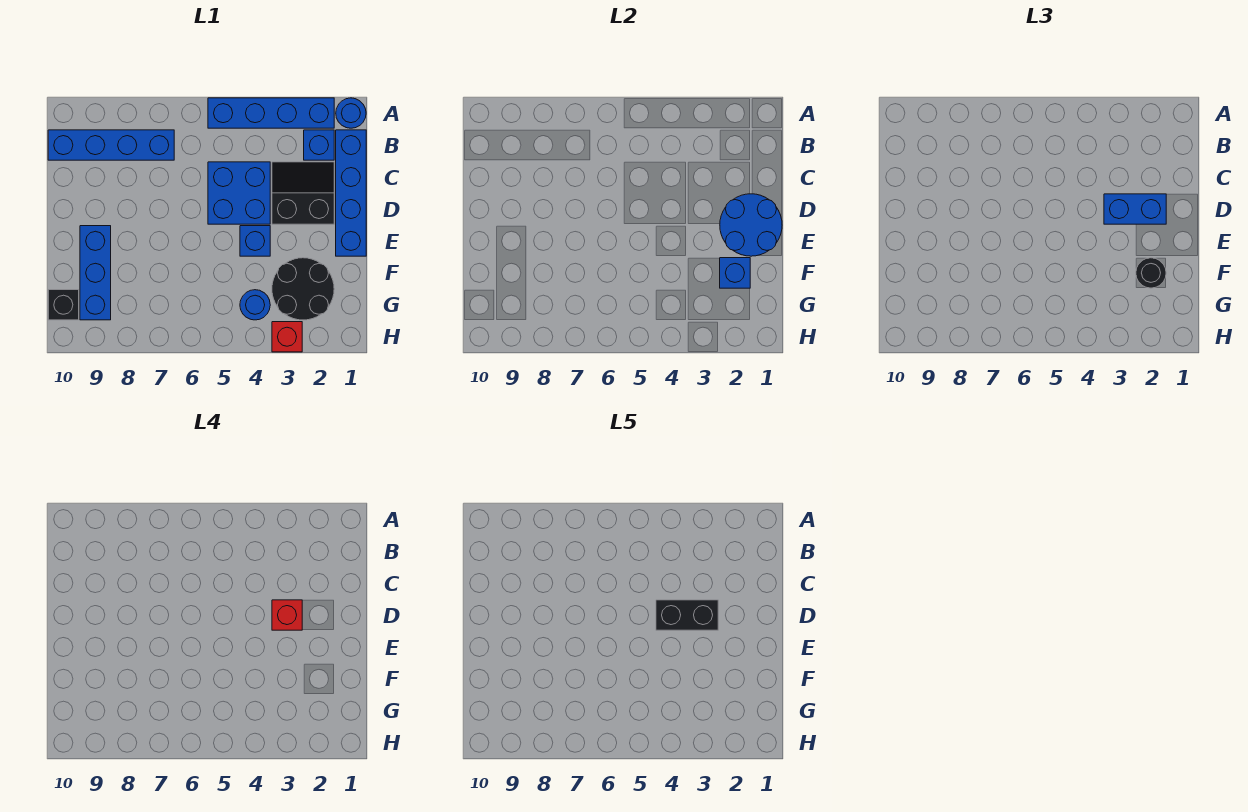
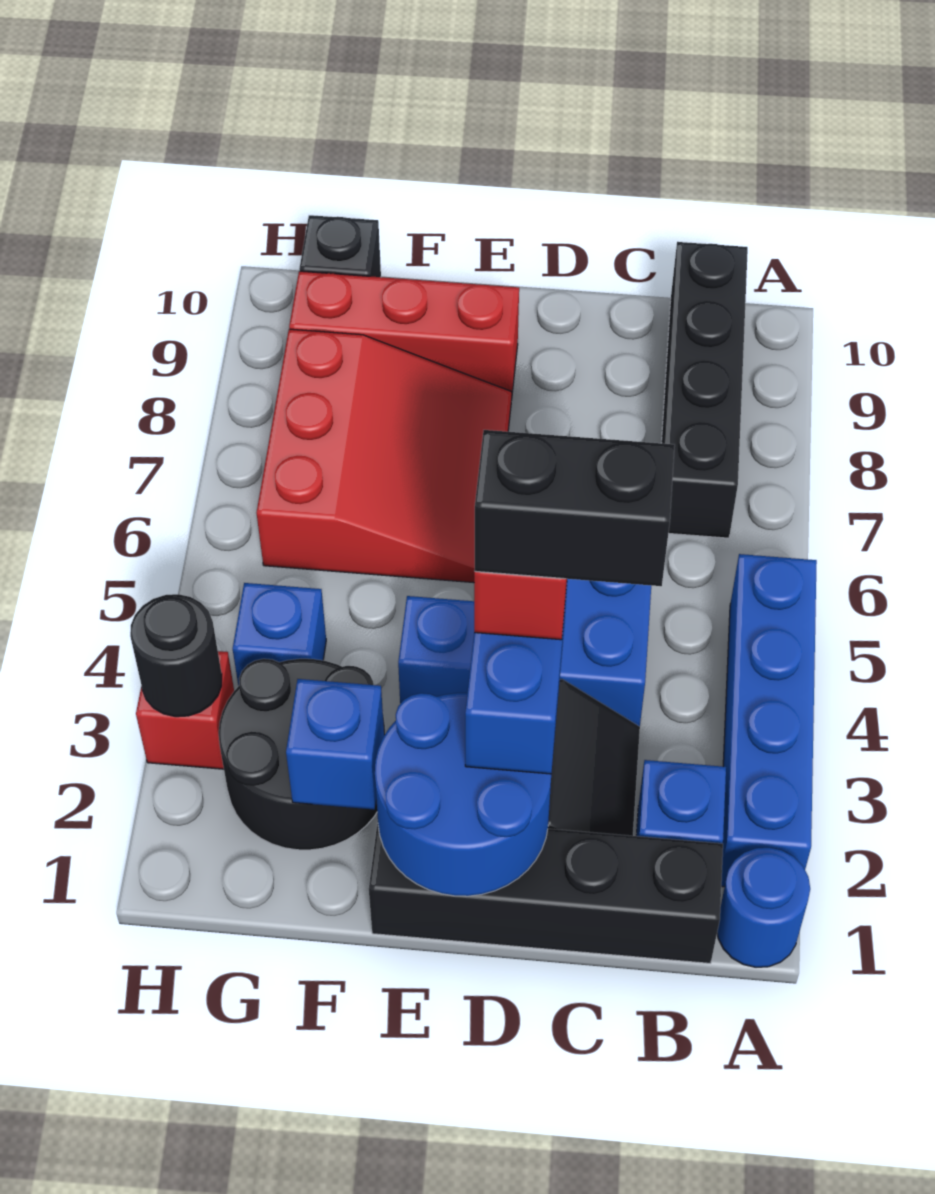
blue 1x4 brick [336,130,366,256] -> black 1x4 brick [369,821,723,963]
blue 1x4 brick [48,130,174,160] -> black 1x4 brick [662,242,748,538]
black 1x2 brick [656,600,718,630] -> black 1x2 brick turned to [474,430,675,586]
none -> red 3x3 slope [257,329,512,583]
blue 1x3 brick [80,226,111,320] -> red 1x3 brick [289,271,519,392]
black 1x1 round brick [1136,258,1166,288] -> black 1x1 round brick moved to [130,594,222,717]
blue 1x1 round brick [240,290,270,320] -> blue 1x1 brick [233,583,326,686]

